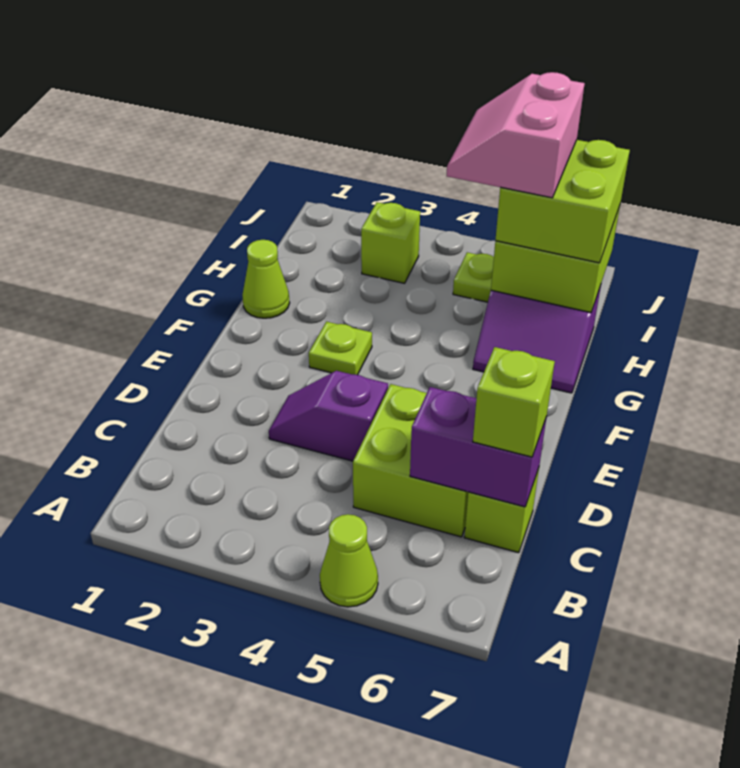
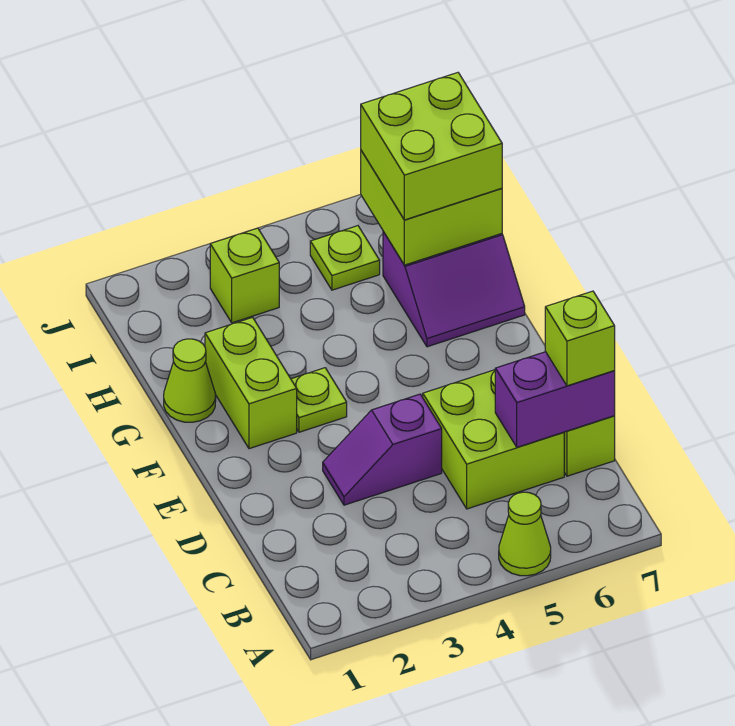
none -> lime 1x2 brick [205,317,297,449]
pink 2x2 slope [447,72,585,198] -> none

